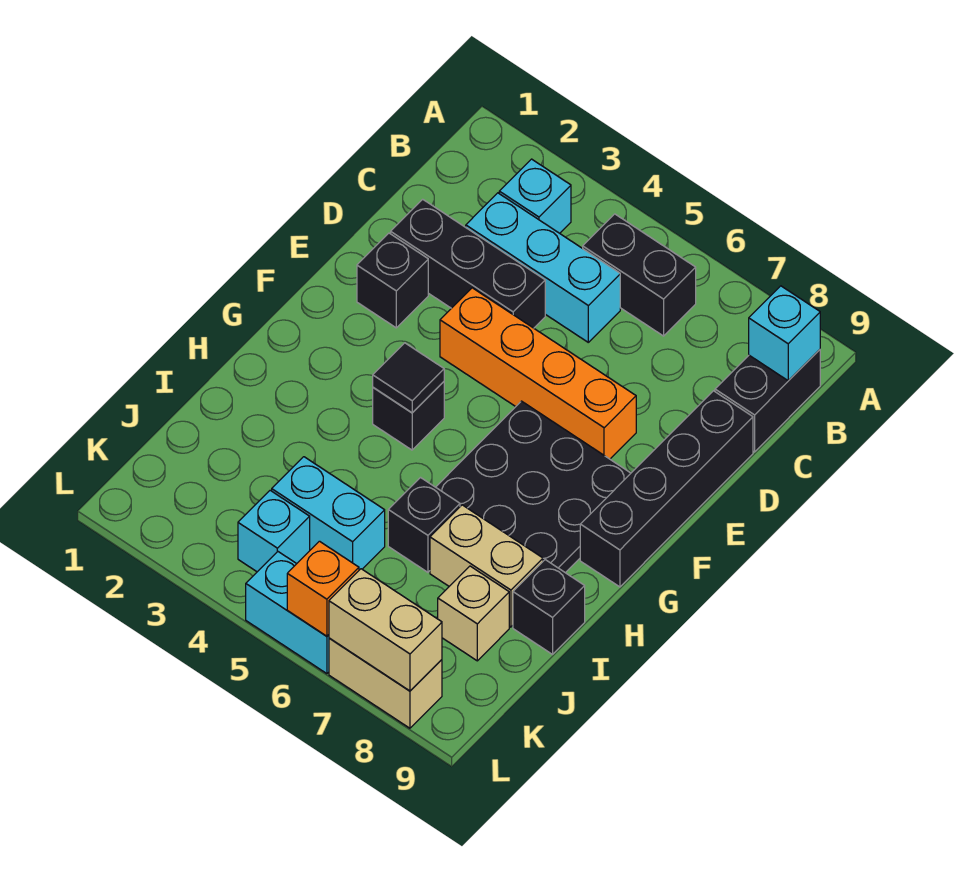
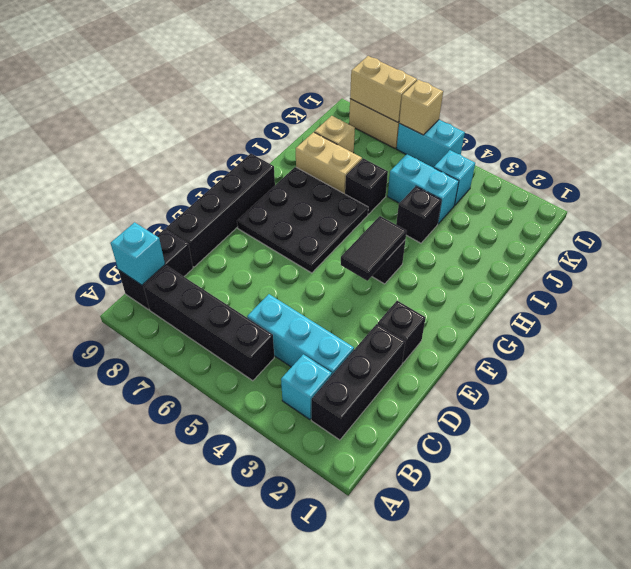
black 1x2 brick [583,214,696,336] -> black 1x4 brick [144,266,274,381]
black 1x3 brick [391,199,545,328] -> black 1x3 brick turned to [311,324,405,440]
orange 1x4 brick [440,288,636,459] -> none
black 1x1 tile [373,343,444,413] -> black 1x2 tile [341,216,407,281]
black 1x1 brick [513,560,585,654] -> black 1x1 brick moved to [396,186,442,243]
orange 1x1 brick [287,541,359,636] -> tan 1x1 brick [399,80,443,135]

